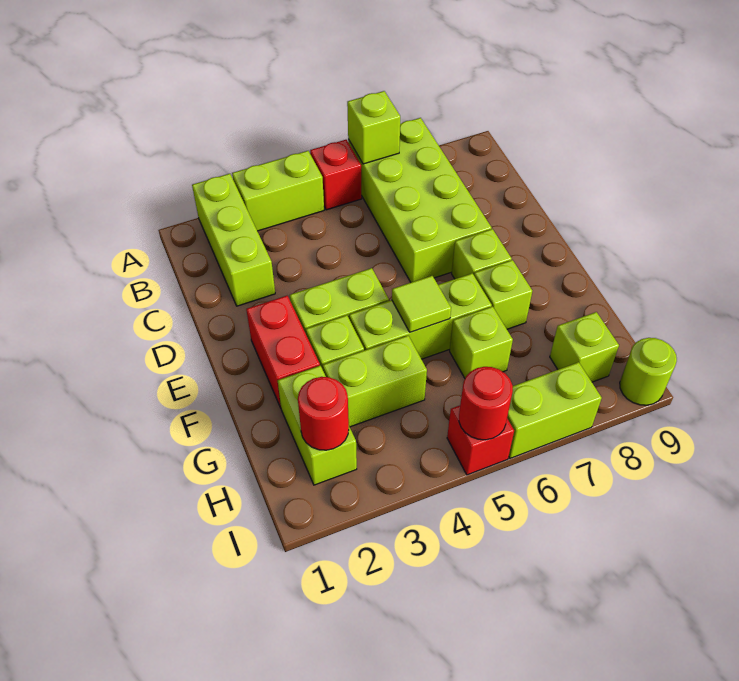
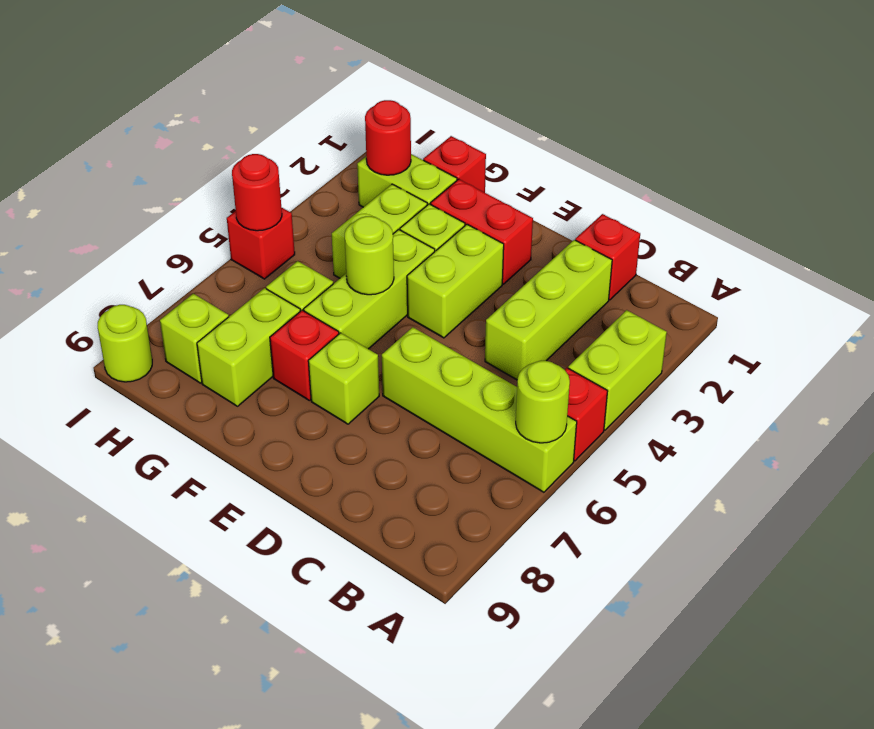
lime 1x3 brick [192,174,275,306] -> lime 1x3 brick turned to [485,240,612,380]
lime 2x4 brick [348,118,491,282] -> lime 1x4 brick [382,327,577,492]
lime 1x1 brick [347,91,400,164] -> lime 1x1 round brick [516,361,570,443]
none -> red 1x1 brick [575,214,640,300]
lime 1x1 tile [392,276,451,332] -> lime 1x1 round brick [345,216,394,295]
lime 1x1 brick [474,260,532,329] -> red 1x1 brick [270,310,339,400]
none -> red 1x1 brick [423,136,486,193]
lime 1x2 brick [507,362,602,458] -> lime 1x2 brick moved to [197,288,300,406]

